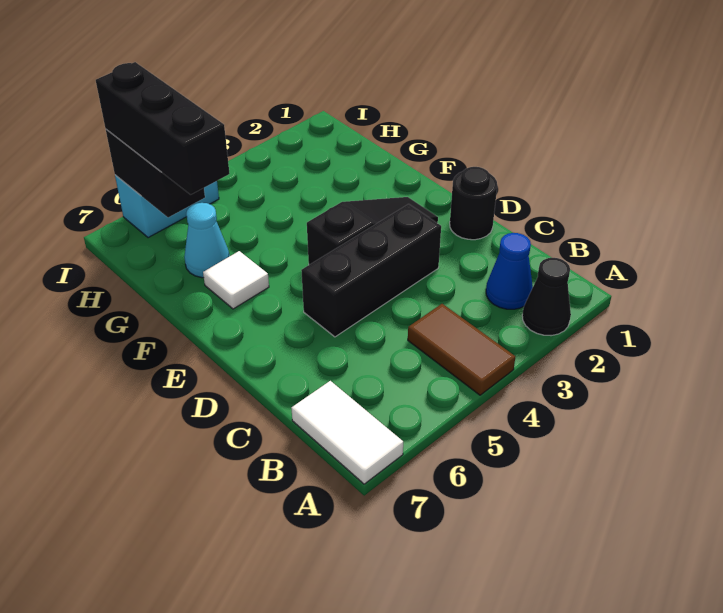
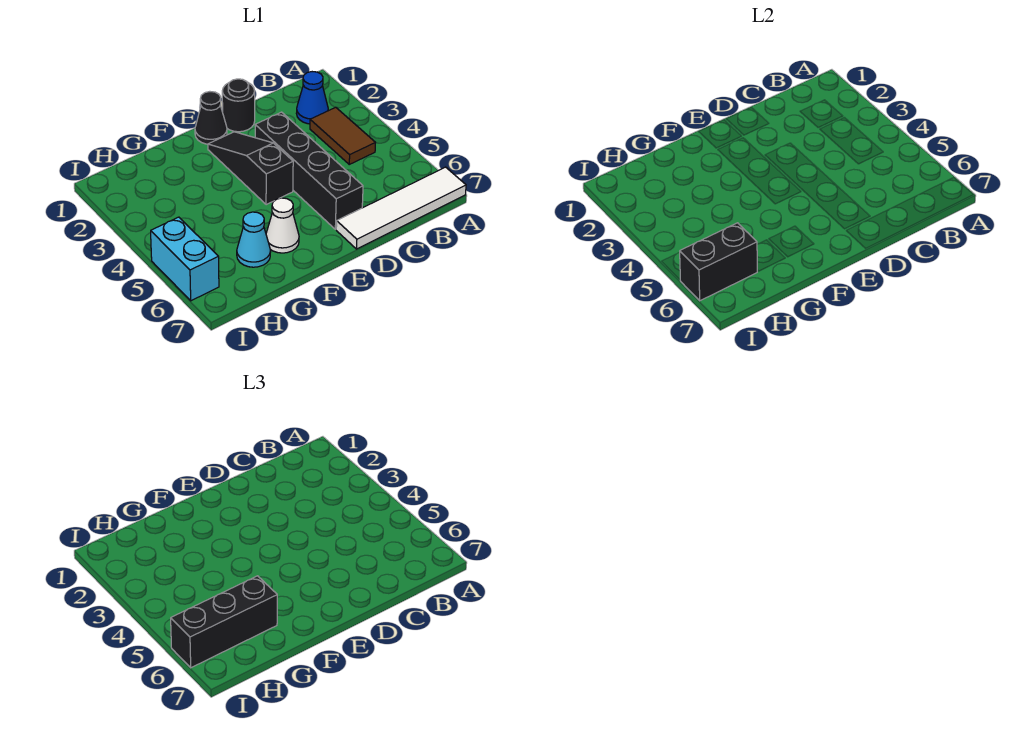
black 1x1 cone [522,258,571,336] -> black 1x1 cone moved to [195,92,227,144]
brown 1x2 tile [408,304,515,395] -> brown 1x2 tile turned to [310,107,375,164]
white 1x2 tile [291,381,403,484] -> white 1x4 tile [336,167,466,249]
black 1x3 brick [301,204,441,337] -> black 1x4 brick [255,112,363,229]
white 1x1 tile [203,251,269,309] -> white 1x1 cone [266,198,299,253]

